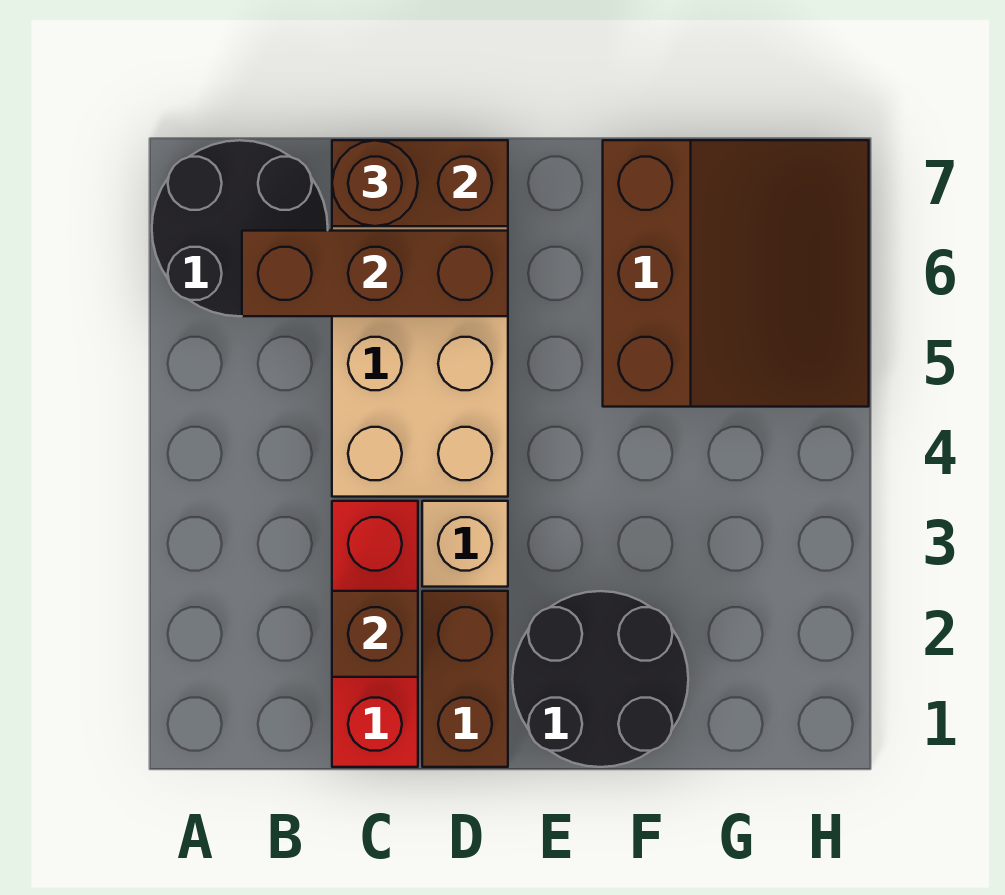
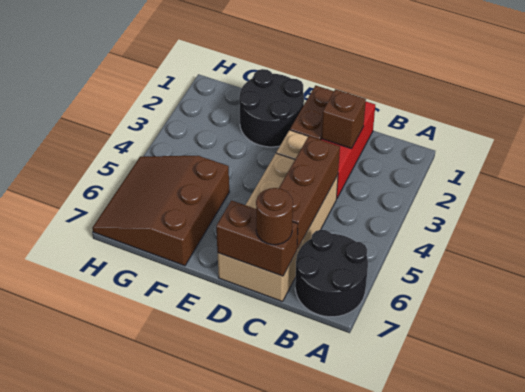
brown 1x3 brick [242,231,508,316] -> brown 1x3 brick turned to [279,136,340,249]

